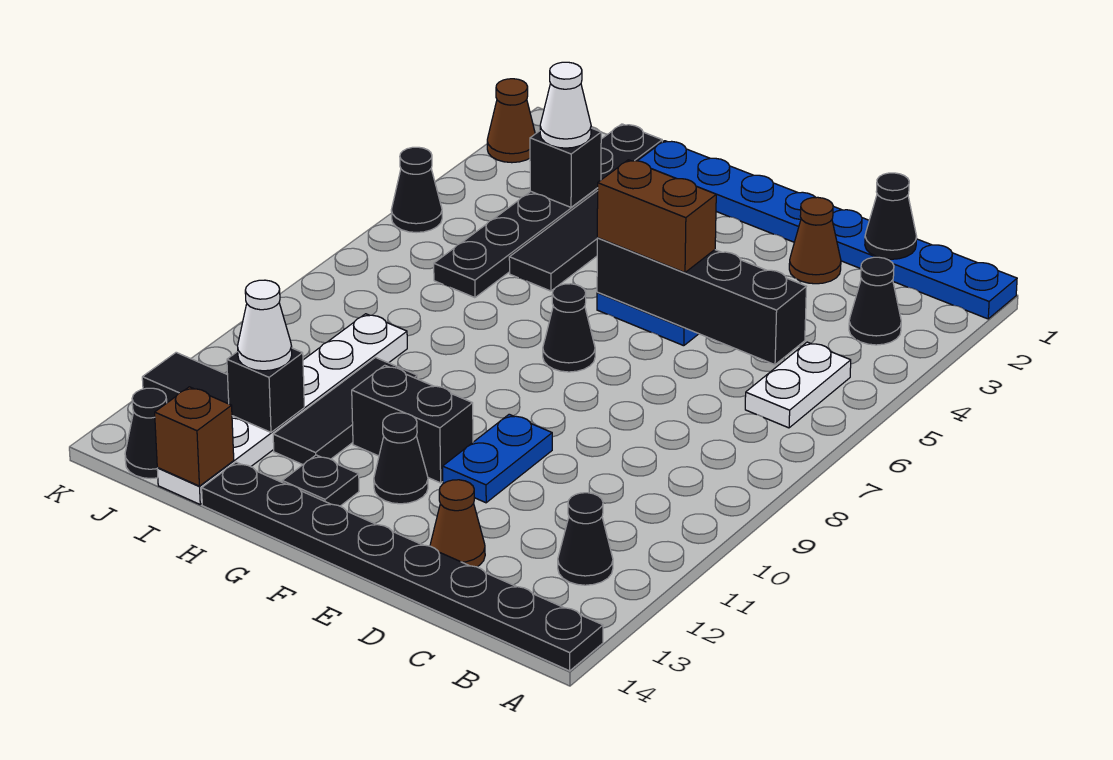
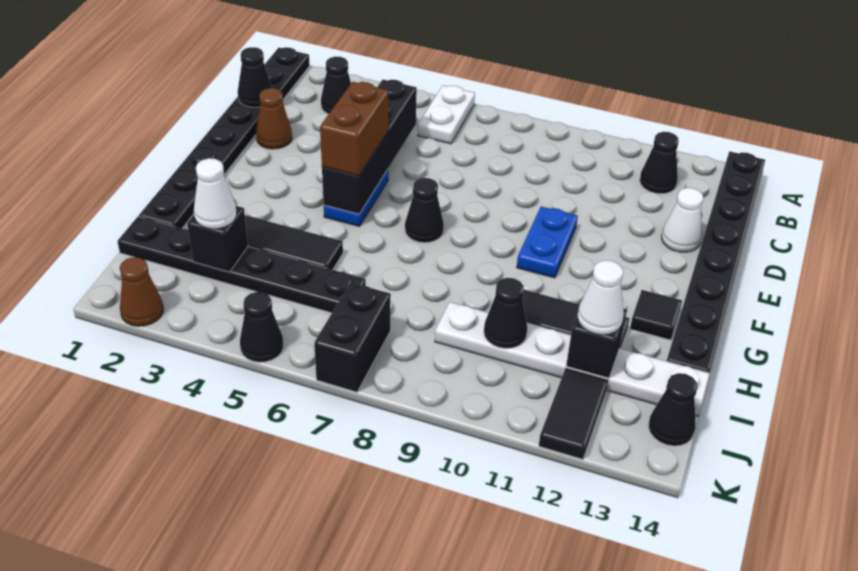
blue 1x8 plate [638,141,1017,319] -> black 1x8 plate [139,47,310,229]
white 1x2 plate [745,342,851,428] -> white 1x2 plate turned to [418,85,475,144]
brown 1x1 cone [430,480,485,567] -> white 1x1 cone [661,188,703,252]
blue 1x2 plate [443,414,552,503] -> blue 1x2 plate turned to [517,207,578,278]
black 1x2 brick [352,365,473,483] -> black 1x2 brick moved to [314,282,391,392]
black 1x1 cone [374,413,428,504] -> black 1x1 cone moved to [484,278,527,348]
black 1x1 plate [282,455,359,506] -> black 1x1 tile [630,290,682,340]
brown 1x1 brick [155,387,234,486] -> none

